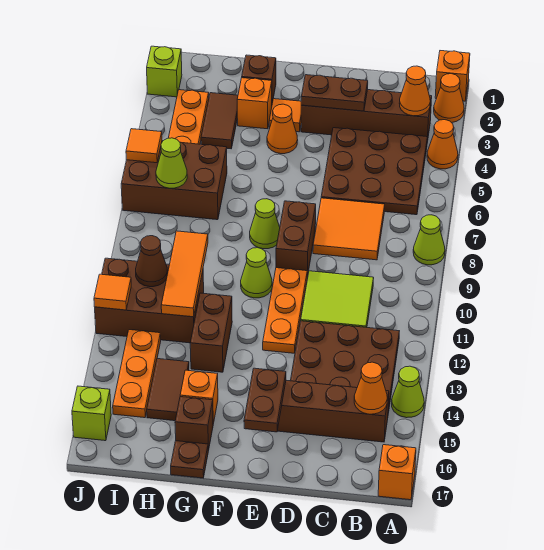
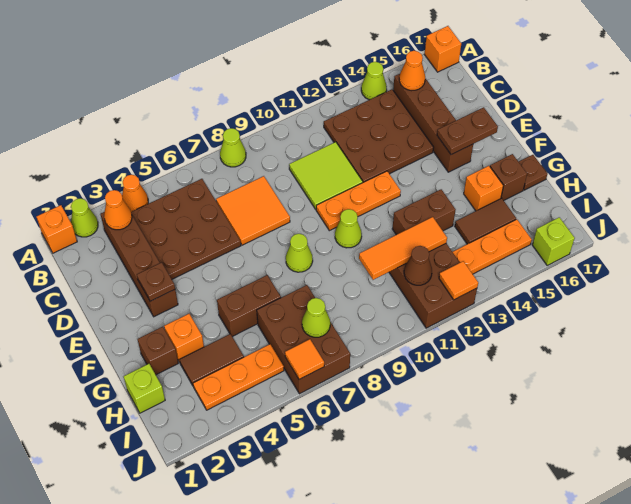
orange 1x1 cone [434,74,464,123] -> lime 1x1 cone [71,198,98,237]
brown 1x2 plate [301,75,368,111] -> brown 1x1 plate [137,262,175,301]
brown 1x2 brick [276,201,316,277] -> brown 1x2 brick moved to [217,275,281,337]
orange 1x1 tile [269,99,302,132] -> none
orange 1x1 cone [267,104,298,154] -> none
lime 1x1 brick [147,46,182,97] -> lime 1x1 brick moved to [124,364,165,413]

